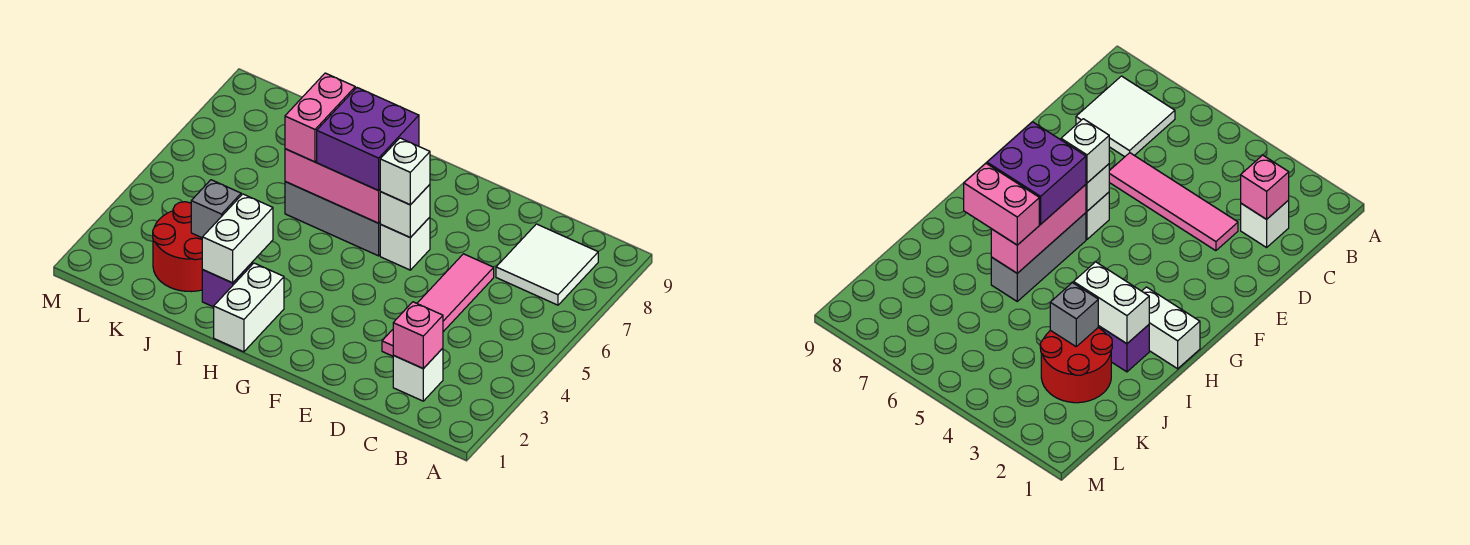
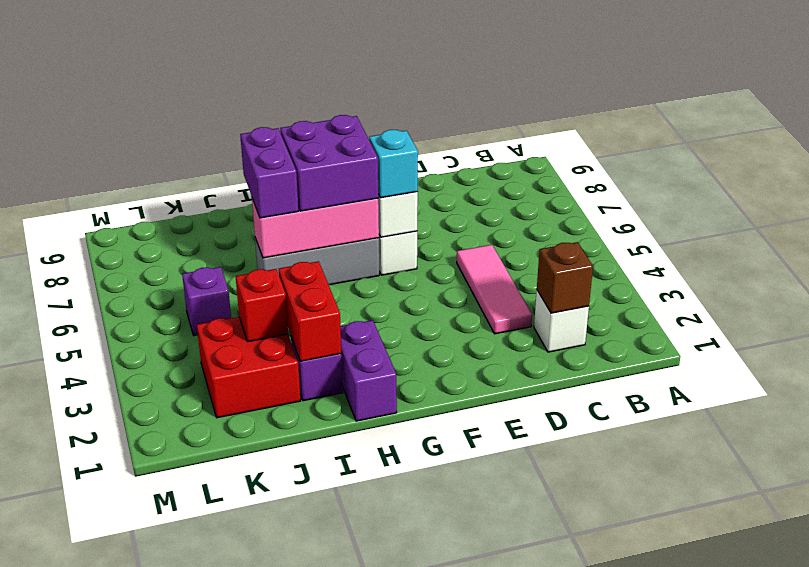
white 2x2 tile [496,224,598,305] -> none
pink 1x1 brick [393,302,443,369] -> brown 1x1 brick [537,242,593,313]
pink 1x4 tile [382,254,494,356] -> pink 1x3 tile [457,245,532,334]
white 1x1 brick [380,138,430,205] -> cyan 1x1 brick [369,130,418,198]
white 1x2 brick [214,263,284,352] -> purple 1x2 brick [340,320,397,421]
white 1x2 brick [202,194,273,283] -> red 1x2 brick [279,261,341,361]
pink 1x2 brick [285,73,355,162] -> purple 1x2 brick [240,127,299,218]
red 2x2 round brick [153,202,203,292] -> red 2x2 brick [197,317,301,418]
grey 1x1 brick [191,180,241,238] -> red 1x1 brick [236,269,288,342]
none -> purple 1x1 brick [182,267,231,335]

